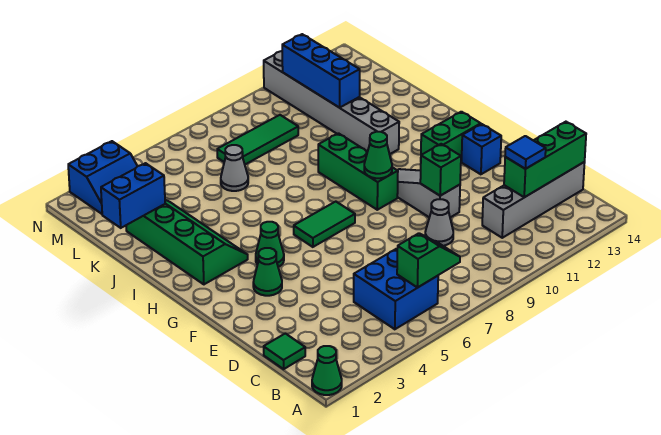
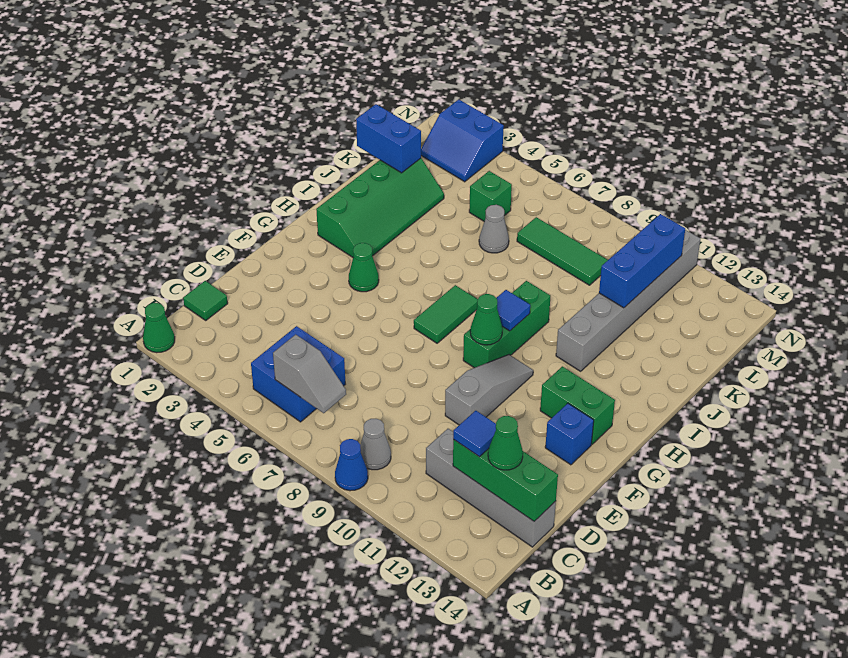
none -> blue 1x1 cone [335,439,368,491]
green 1x2 slope [397,233,460,288] -> grey 1x2 slope [273,334,346,413]
grey 1x1 cone [425,199,453,246] -> grey 1x1 cone moved to [360,419,391,470]
green 1x1 brick [420,144,461,196] -> green 1x1 brick moved to [469,171,512,221]
green 1x1 cone [253,248,282,296] -> green 1x1 cone moved to [488,416,523,470]
green 1x2 tile [294,202,355,247] -> green 1x2 tile turned to [414,285,478,343]
none -> blue 1x1 tile [497,290,530,331]

